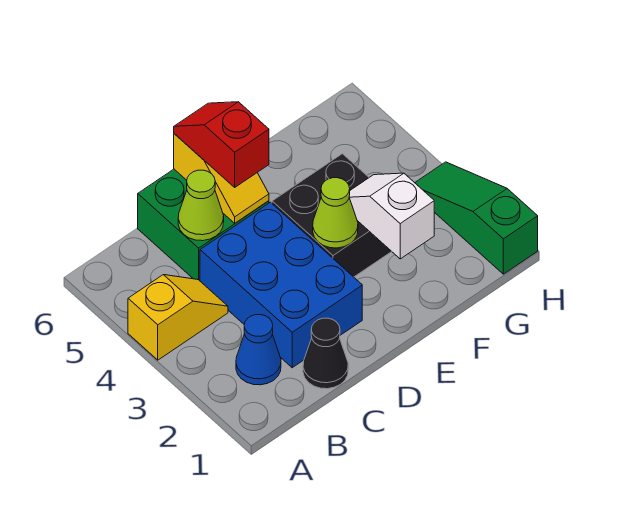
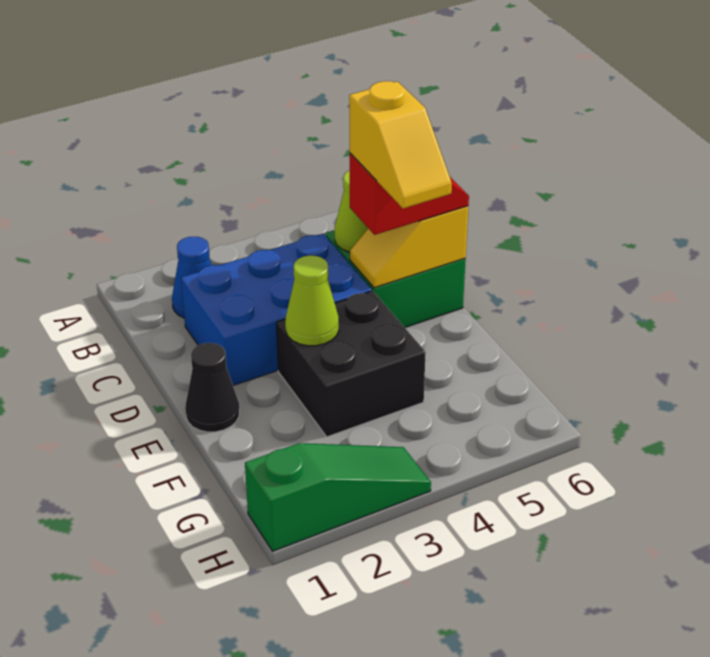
yellow 1x2 slope [128,275,228,360] -> yellow 1x2 slope moved to [349,81,452,209]
black 1x1 cone [303,318,348,389] -> black 1x1 cone moved to [185,343,239,432]
white 1x2 slope [349,173,434,259] -> none

